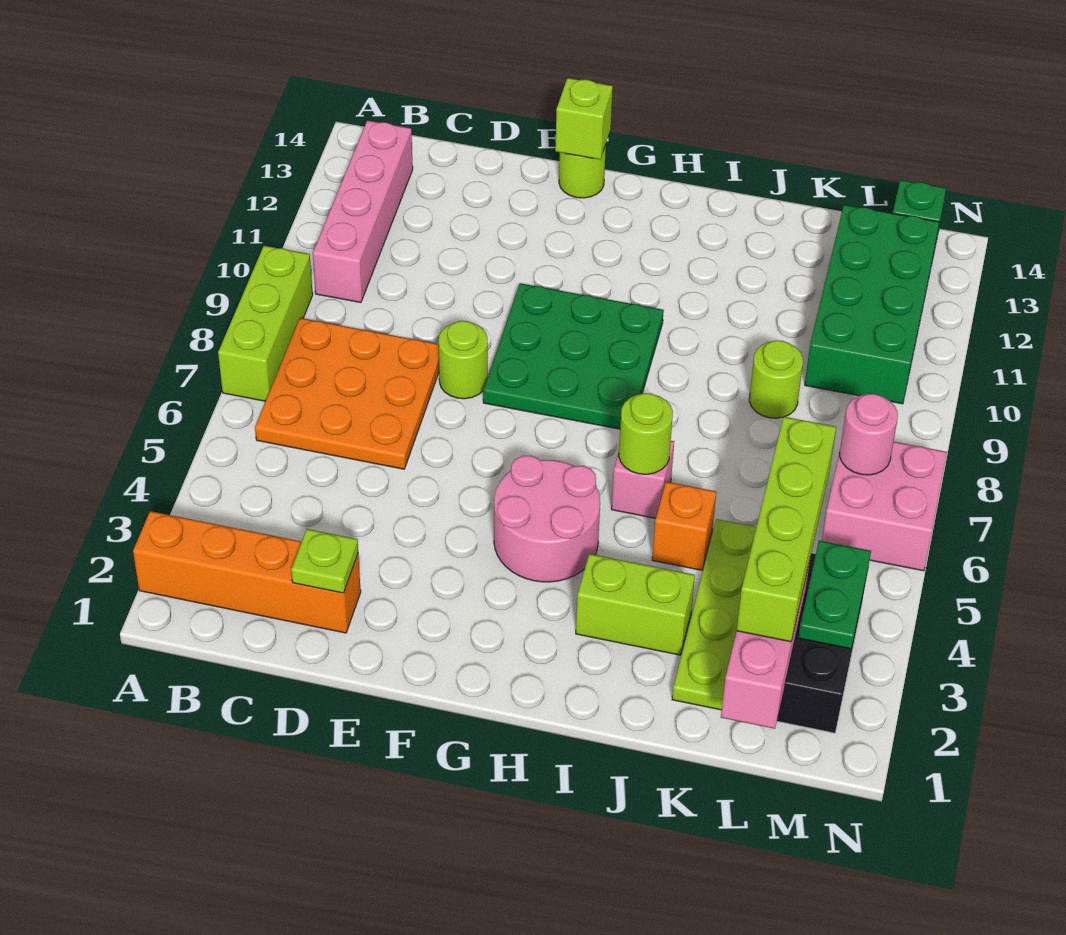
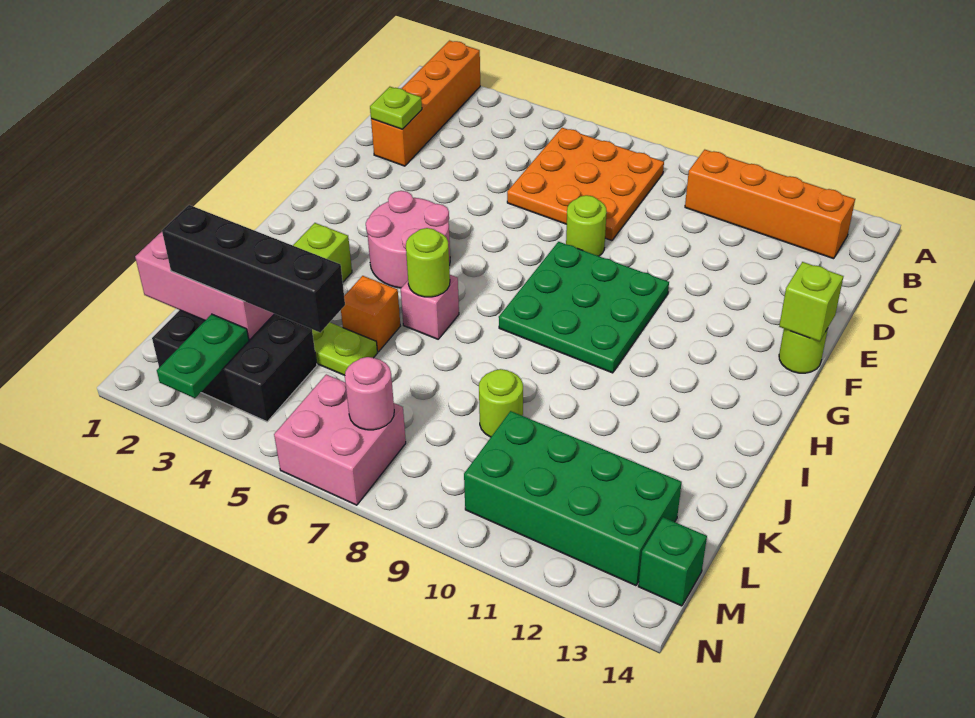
lime 1x3 brick [218,246,313,401] -> none
pink 1x4 brick [313,121,413,303] -> orange 1x4 brick [685,150,855,259]
lime 1x4 brick [737,417,836,642] -> black 1x4 brick [162,205,345,332]
green 1x2 plate [798,541,871,649] -> green 1x2 plate turned to [157,314,249,398]

